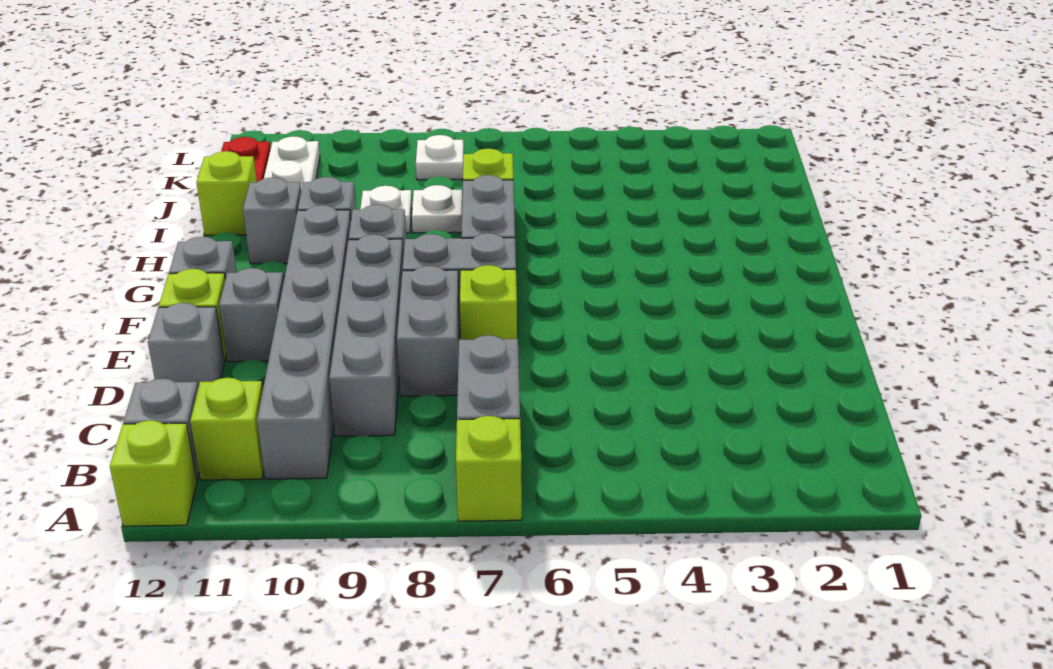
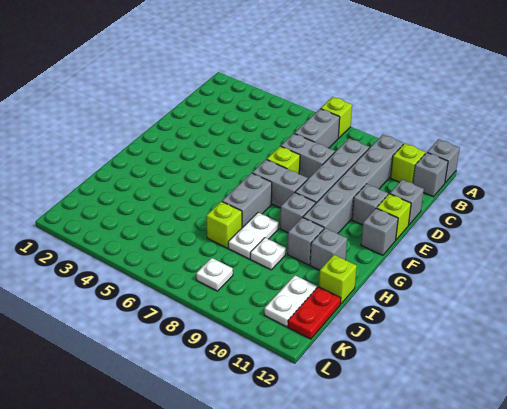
lime 1x1 brick [110,420,197,526] -> grey 1x1 brick [427,139,460,183]
grey 1x2 brick [397,266,460,396] -> grey 1x2 brick turned to [281,134,335,179]
white 1x1 plate [412,185,462,233] -> white 1x2 plate [228,213,279,259]

